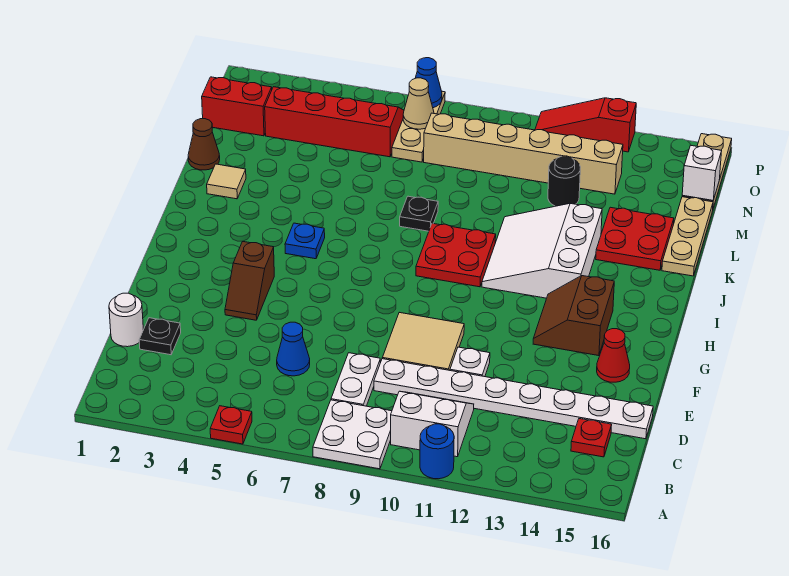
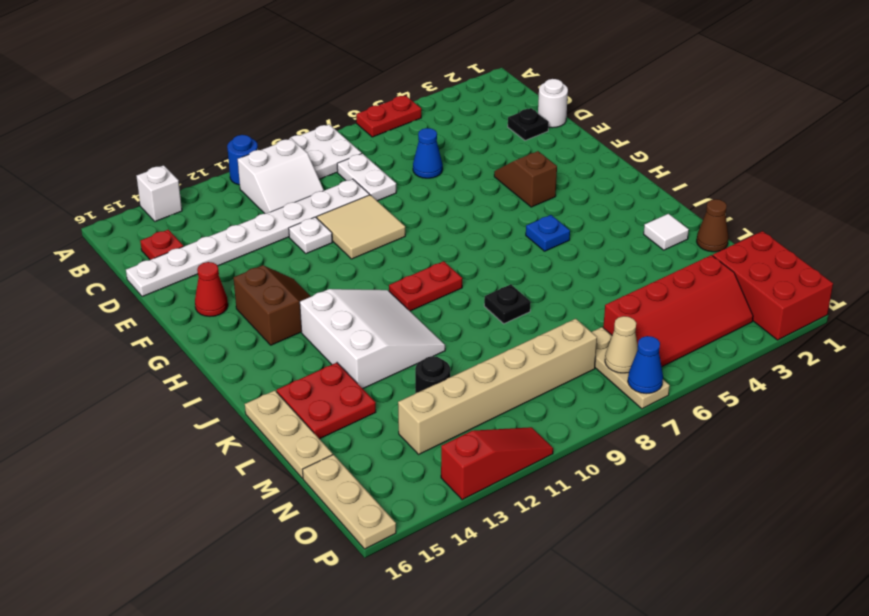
red 1x1 plate [210,406,252,444] -> red 1x2 plate [356,95,421,137]
red 2x2 plate [416,223,496,287] -> red 1x2 plate [389,261,462,311]
tan 1x1 tile [207,164,246,199] -> white 1x1 tile [644,214,689,250]
red 1x2 brick [202,77,272,136] -> red 2x3 brick [713,231,833,340]
white 1x1 brick [682,145,721,200] -> white 1x1 brick moved to [136,165,182,221]

